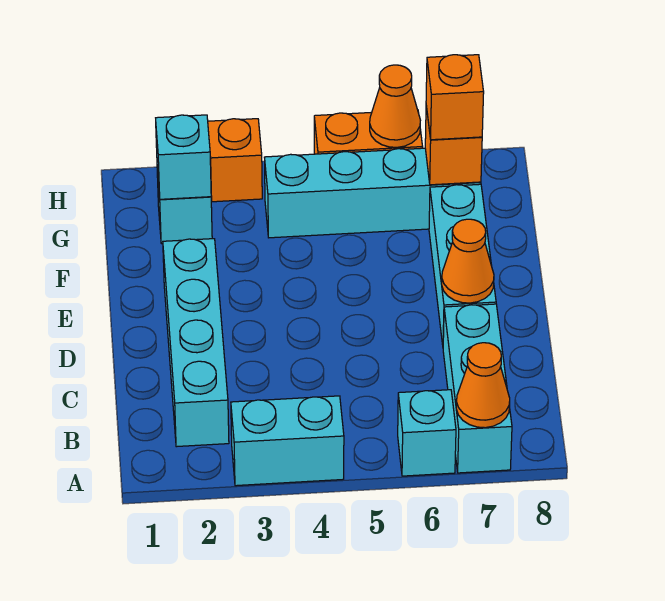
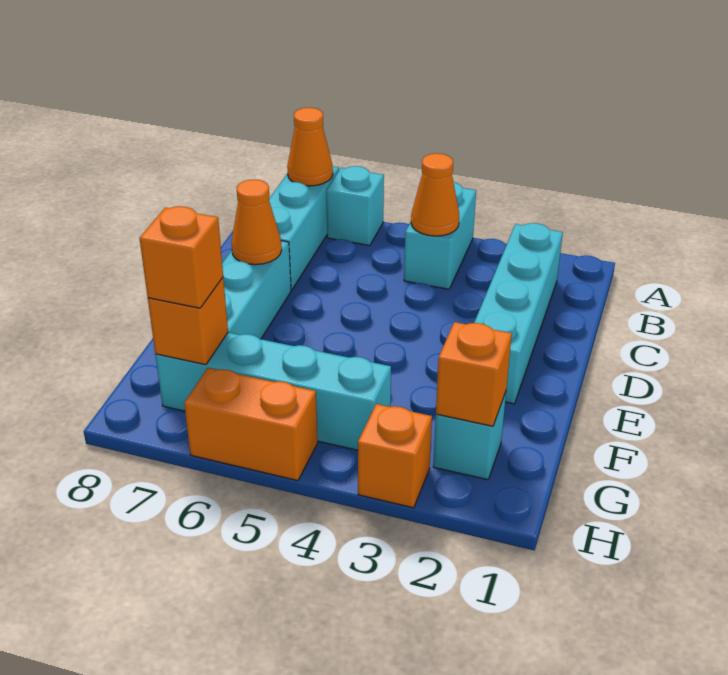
cyan 1x2 brick [231,396,344,486] -> cyan 1x2 brick turned to [404,182,476,289]
cyan 1x1 brick [156,115,211,199] -> orange 1x1 brick [436,322,512,426]
orange 1x1 cone [370,65,420,147] -> orange 1x1 cone moved to [411,153,459,236]

